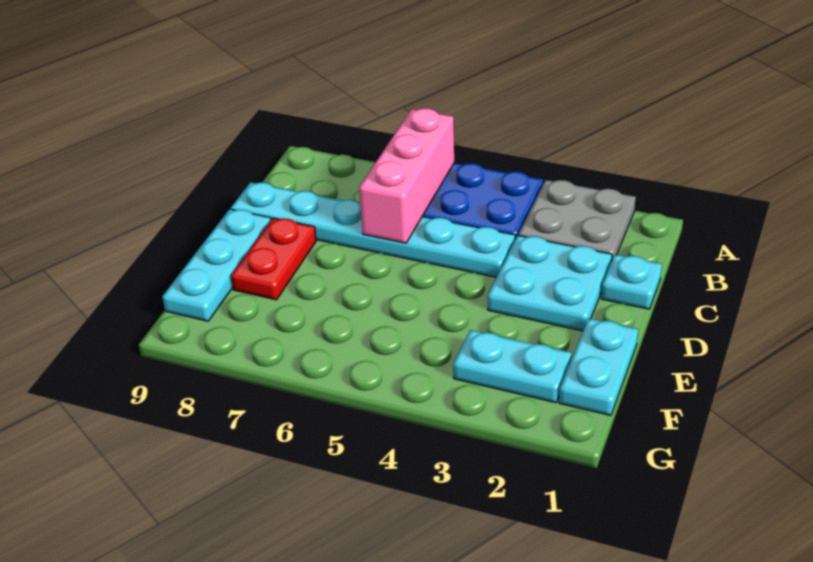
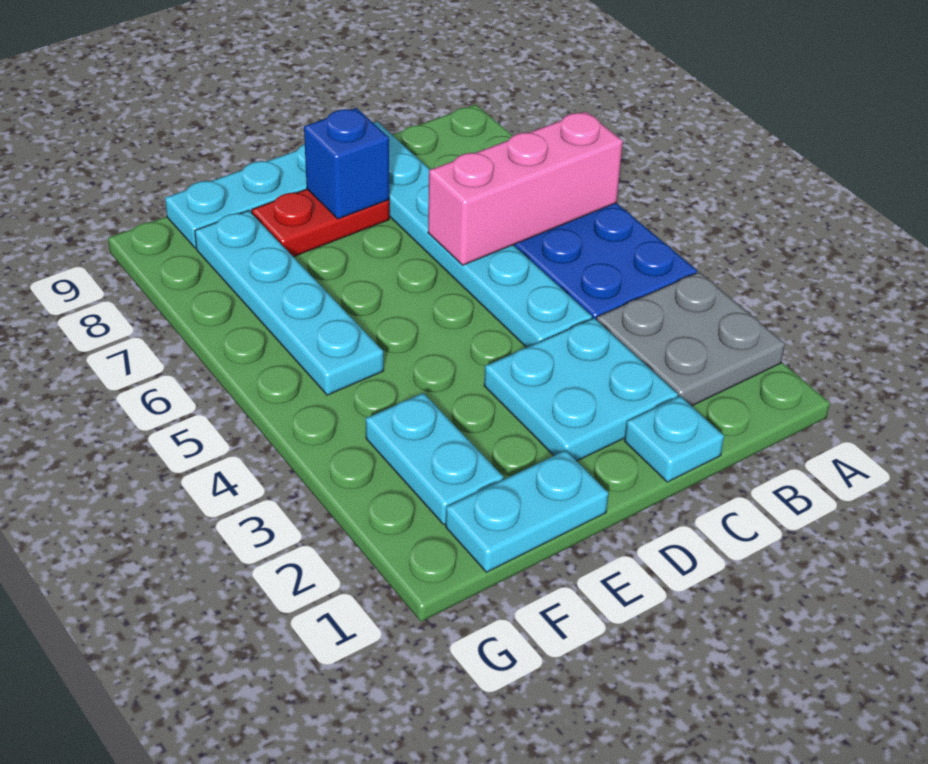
none -> blue 1x1 brick [304,108,389,219]
none -> cyan 1x4 plate [195,211,384,395]

